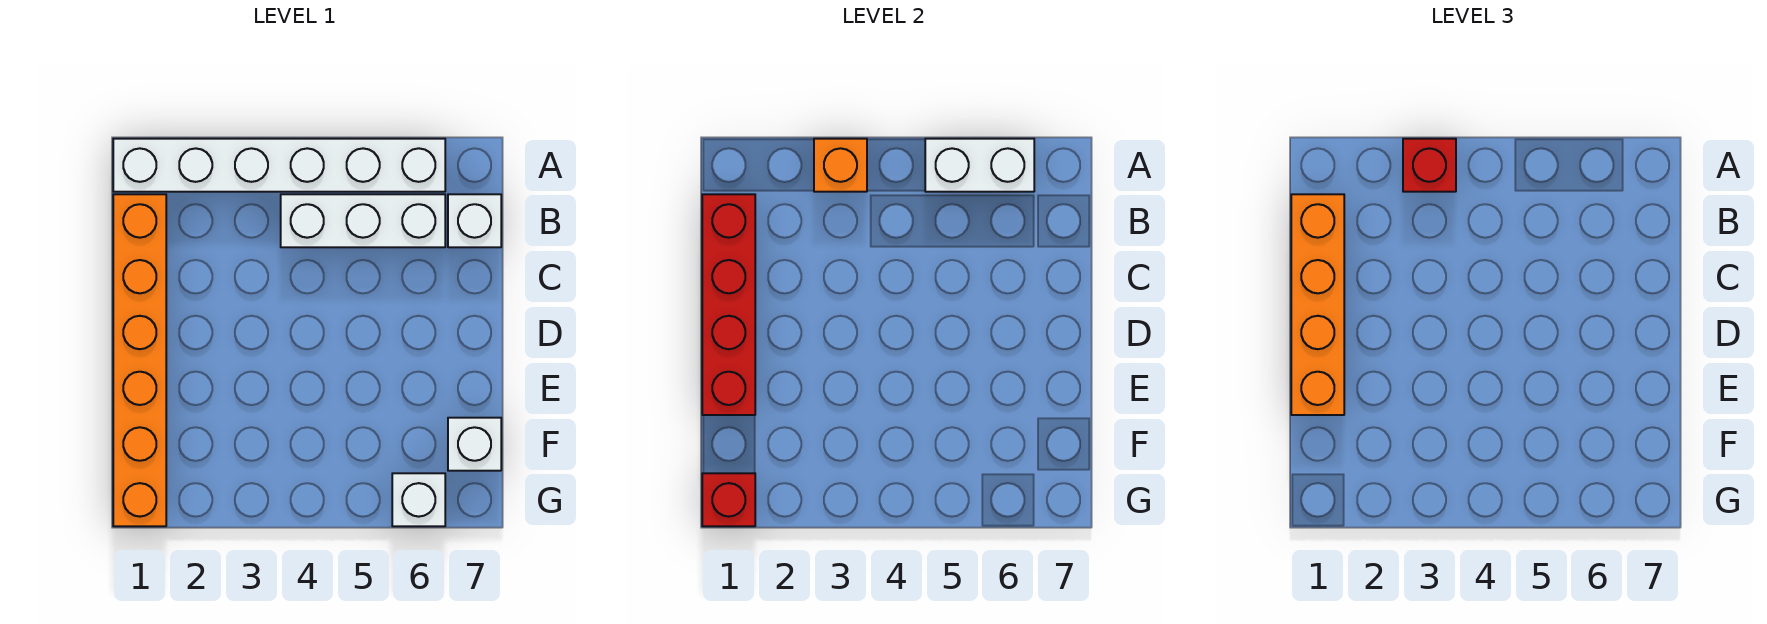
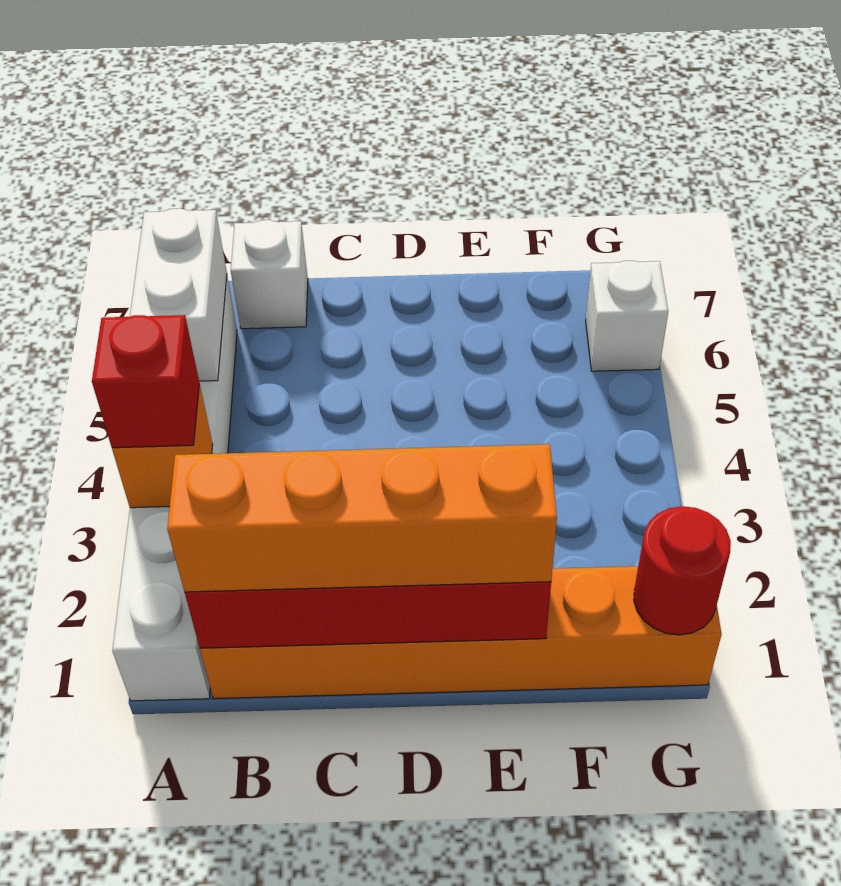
white 1x3 brick [281,194,445,247] -> none
white 1x1 brick [448,418,501,471] -> none
red 1x1 brick [702,473,755,526] -> red 1x1 round brick [634,506,731,635]

